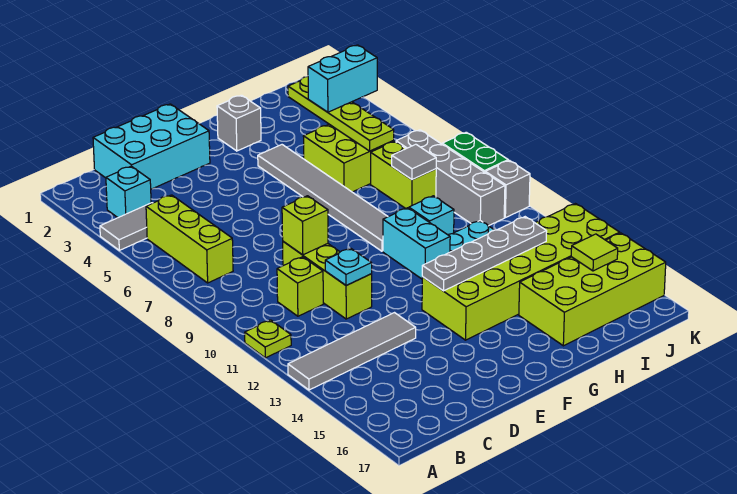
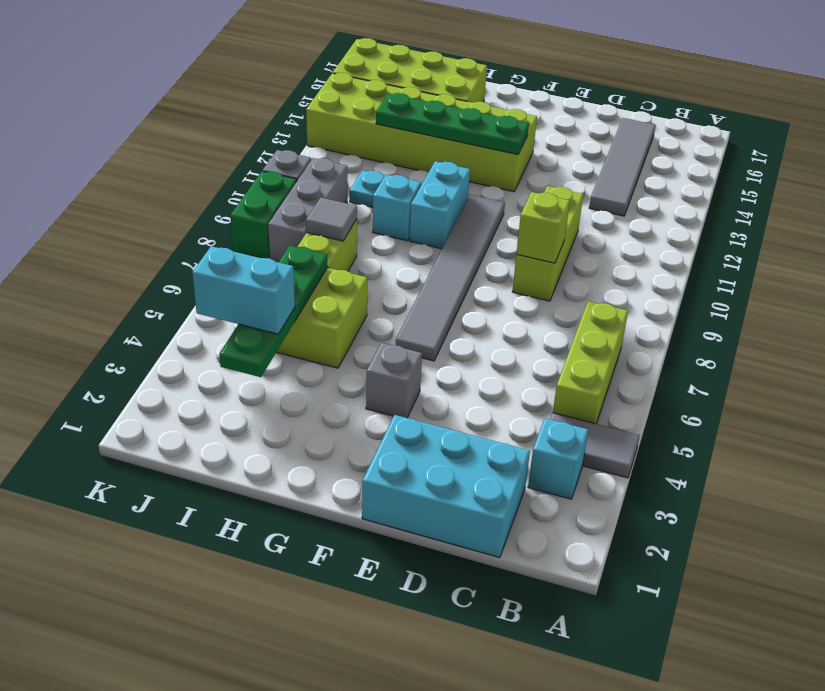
lime 1x1 plate [245,320,291,358] -> none
grey 1x4 tile [288,313,416,390] -> grey 1x4 tile turned to [589,118,655,216]
lime 1x1 brick [277,257,323,316] -> none
cyan 1x1 plate [325,248,372,286] -> none
grey 1x4 plate [422,217,547,291] -> green 1x4 plate [376,93,529,155]
grey 1x1 brick [217,95,261,151] -> grey 1x1 brick moved to [366,343,422,418]
grey 1x6 tile [258,145,388,251] -> grey 1x6 tile moved to [396,195,505,361]
lime 1x4 plate [288,76,394,151] -> green 1x4 plate [219,245,327,377]
grey 1x4 brick [396,130,505,226] -> grey 1x3 brick [268,158,347,262]
lime 1x1 tile [571,234,618,271] -> none

